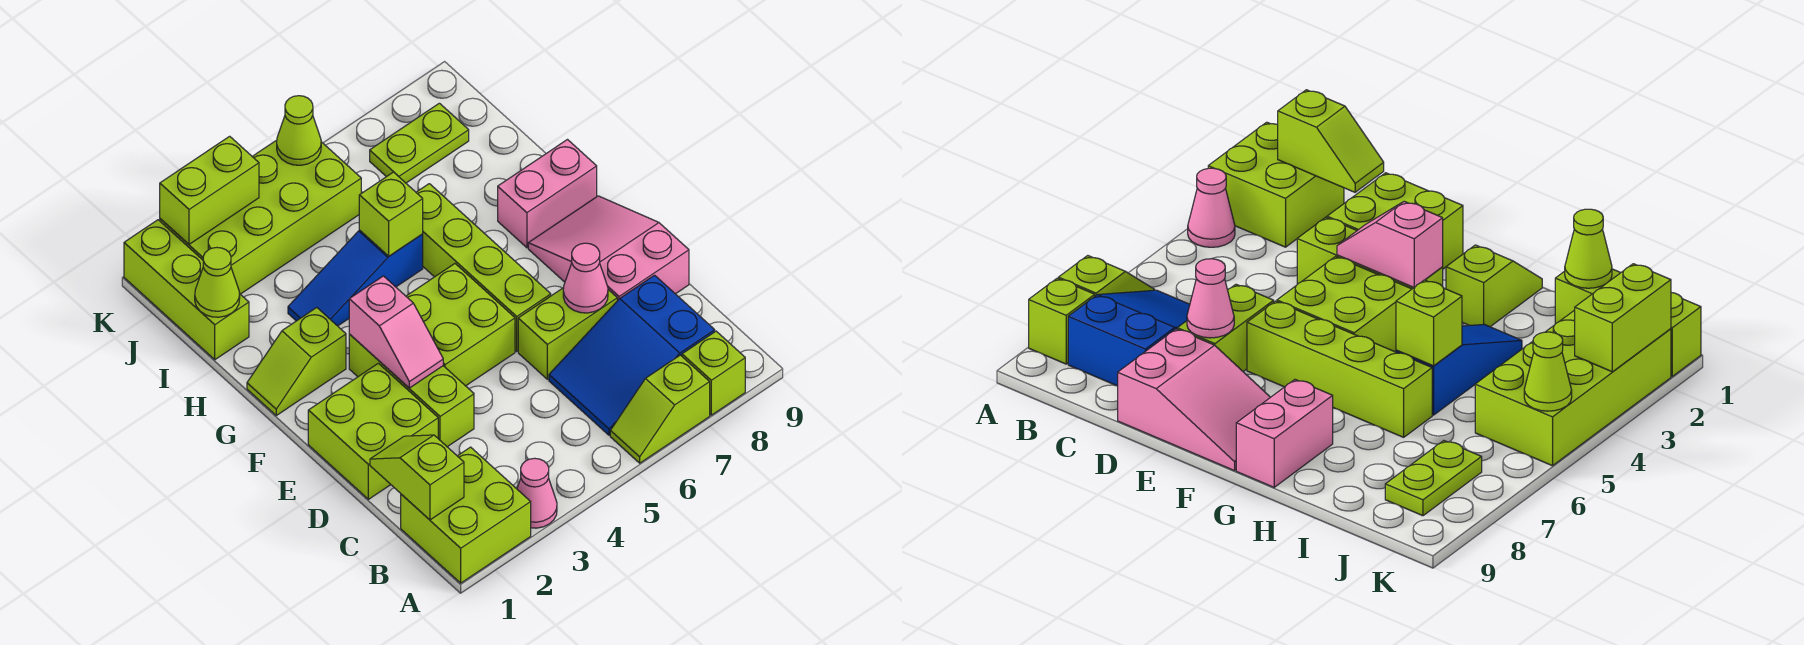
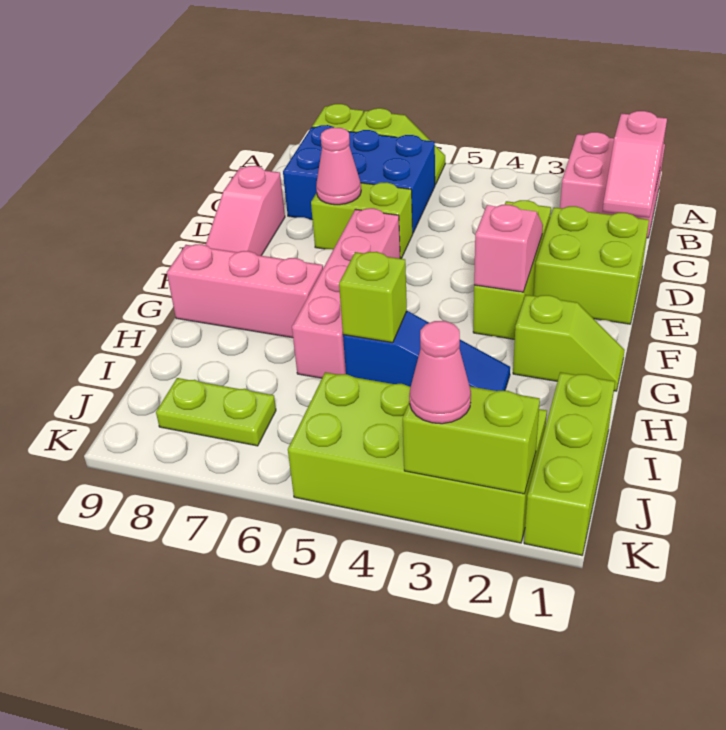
lime 2x2 brick [401,447,531,583] -> pink 2x2 brick [560,132,665,238]
pink 1x1 cone [517,458,557,528] -> pink 1x1 cone moved to [409,321,471,424]
lime 1x2 slope [370,435,464,520] -> pink 1x2 slope [603,111,667,218]
blue 2x3 slope [549,275,715,435] -> blue 2x3 brick [283,125,435,233]
pink 2x3 slope [528,196,689,301] -> pink 1x3 slope [206,166,285,256]
lime 2x2 brick [406,264,515,386] -> none
lime 1x4 brick [416,184,551,351] -> pink 1x4 brick [292,208,400,378]
pink 1x2 brick [498,140,597,248] -> pink 1x3 brick [167,244,323,338]
lime 1x1 cone [195,248,240,317] -> none
lime 1x1 cone [277,96,321,165] -> none

